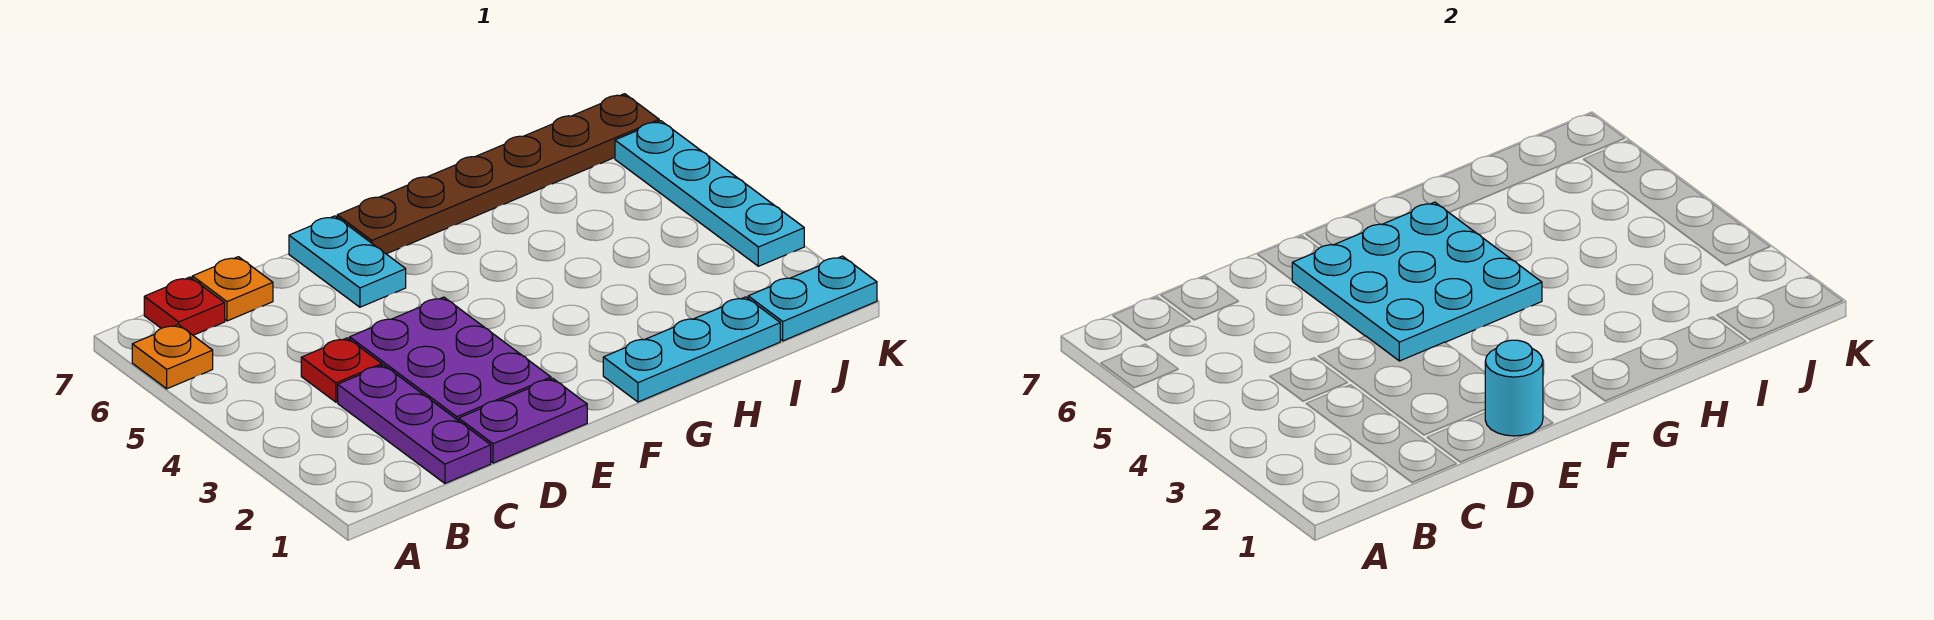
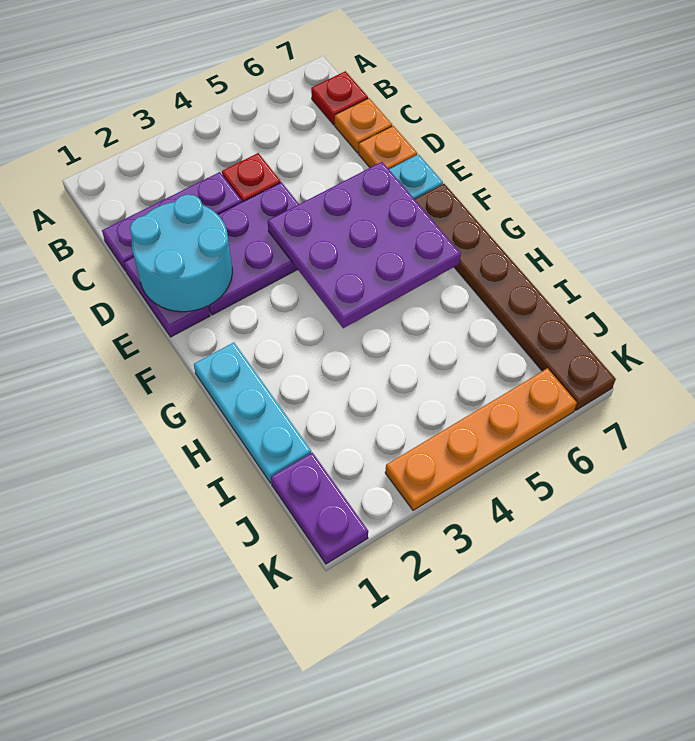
orange 1x1 plate [132,325,213,389] -> orange 1x1 plate moved to [358,126,417,169]
cyan 1x1 round brick [1485,340,1543,436] -> cyan 2x2 round brick [130,194,232,312]
cyan 3x3 plate [1292,202,1542,361] -> purple 3x3 plate [268,162,461,328]
cyan 1x2 plate [748,256,877,341] -> purple 1x2 plate [271,453,368,564]
cyan 1x4 plate [615,121,804,266] -> orange 1x4 plate [385,368,577,510]

